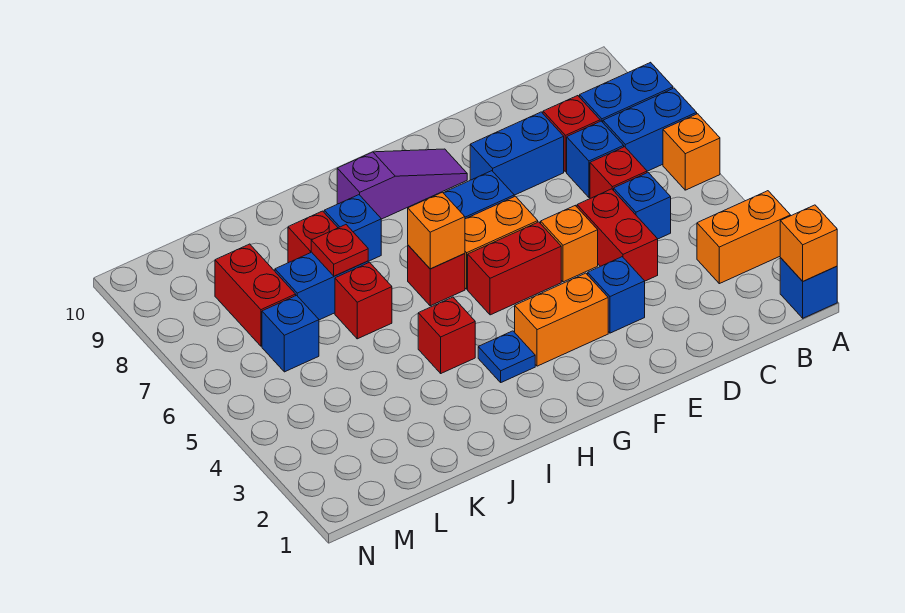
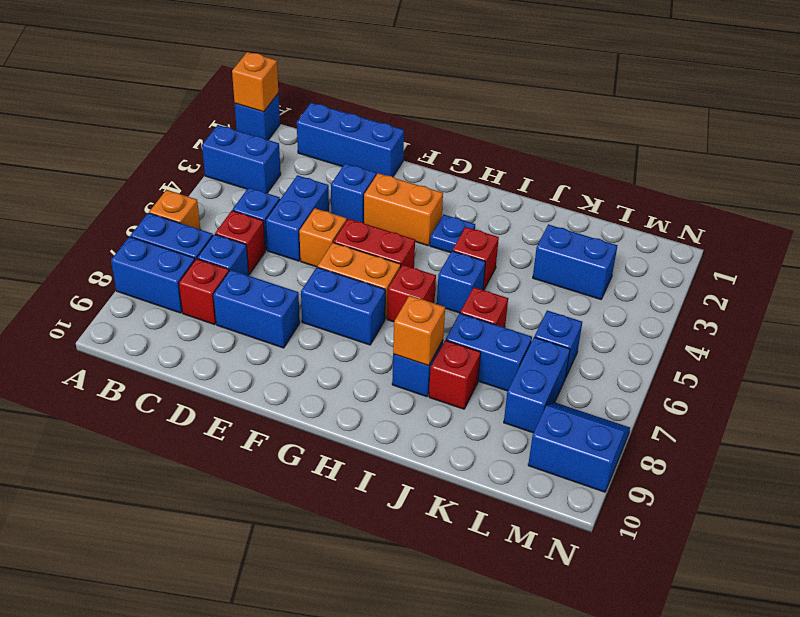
orange 1x2 brick [697,191,791,284] -> blue 1x2 brick [202,125,281,193]
none -> blue 1x3 brick [297,103,404,177]
red 1x2 brick [577,189,658,281] -> blue 1x2 brick [266,175,329,261]
purple 1x3 slope [337,149,467,219] -> none
orange 1x1 brick [408,192,465,269] -> orange 1x1 brick moved to [393,295,445,366]
none -> blue 1x1 brick [437,251,486,313]
red 1x1 plate [311,225,368,276] -> none
none -> blue 1x2 brick [533,224,617,299]
red 1x2 brick [215,244,296,346] -> blue 1x2 brick [504,337,570,433]
none -> blue 2x2 slope [528,403,630,492]

